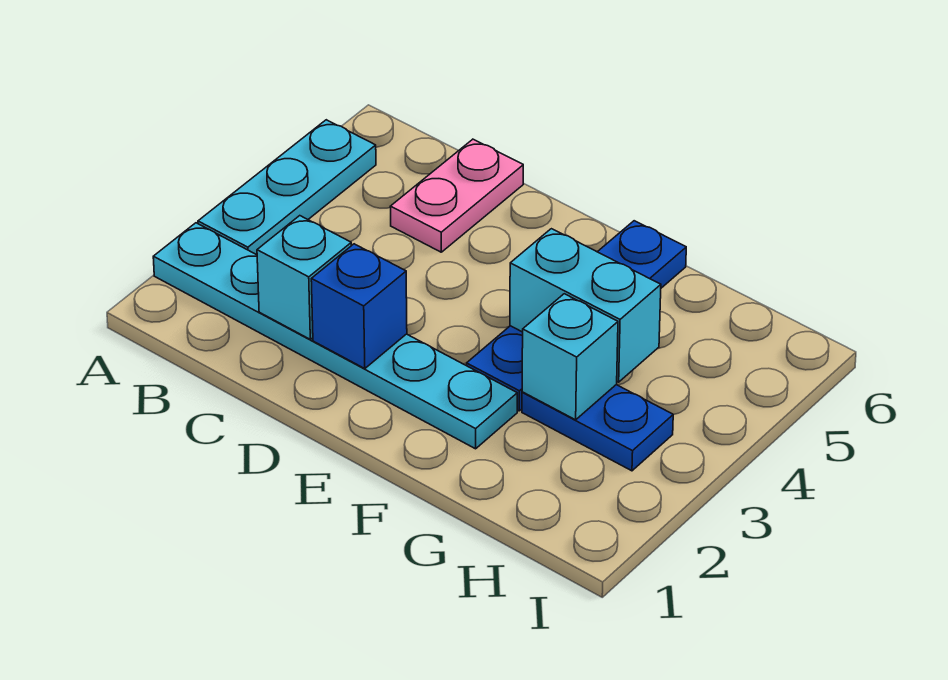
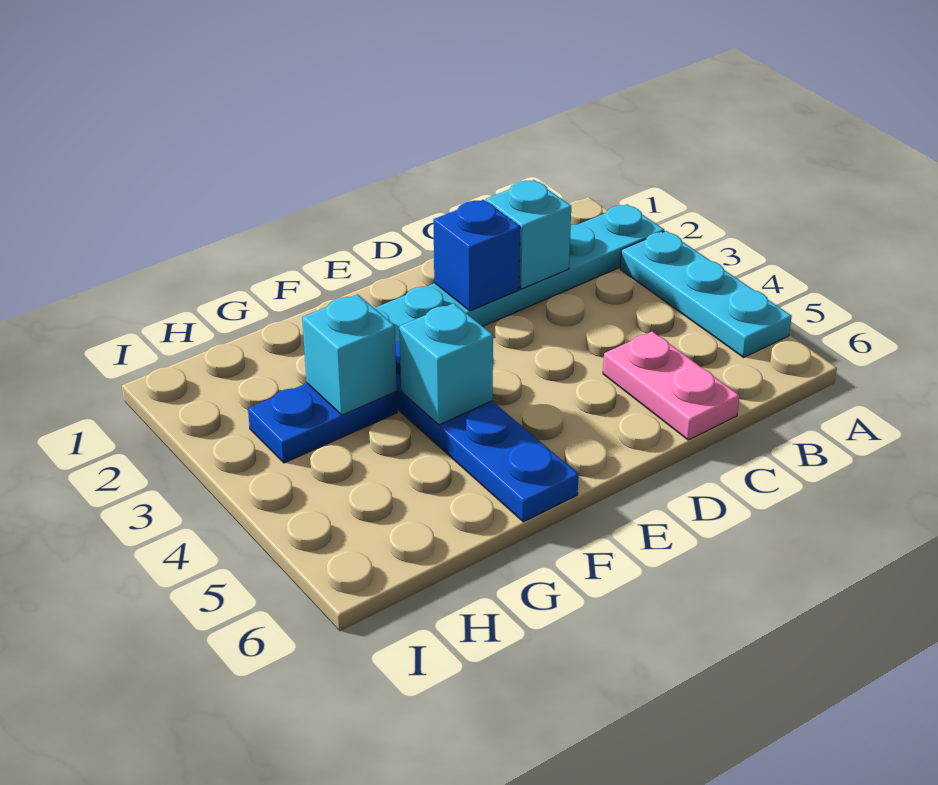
cyan 1x2 brick [510,229,661,382] -> cyan 1x1 brick [399,303,493,425]

